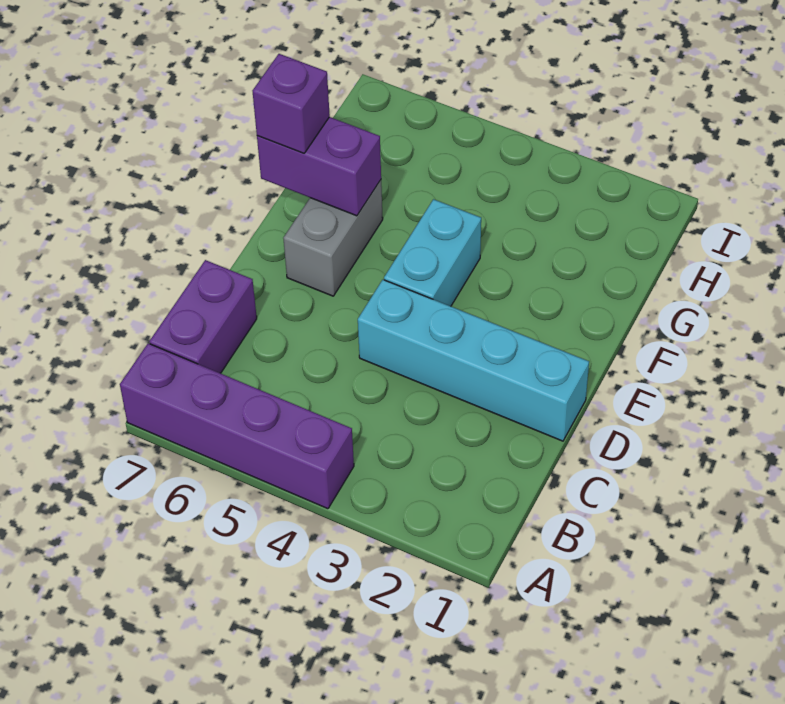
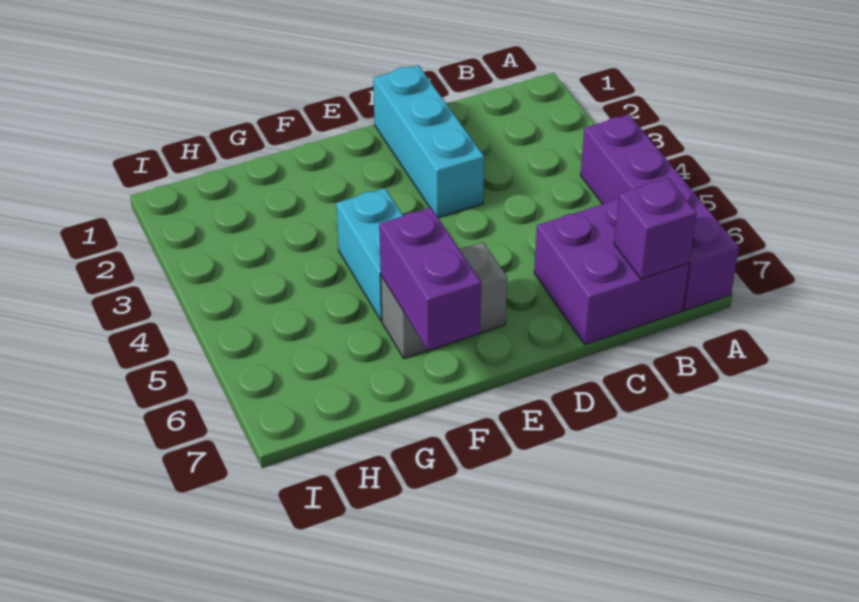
purple 1x2 brick [149,260,257,373] -> purple 2x2 brick [534,198,689,345]
cyan 1x4 brick [358,280,589,441] -> cyan 1x3 brick [373,65,484,218]
cyan 1x2 brick [384,199,481,306] -> cyan 1x2 brick turned to [336,188,403,321]
purple 1x1 brick [253,54,330,153] -> purple 1x1 brick moved to [614,178,697,279]

